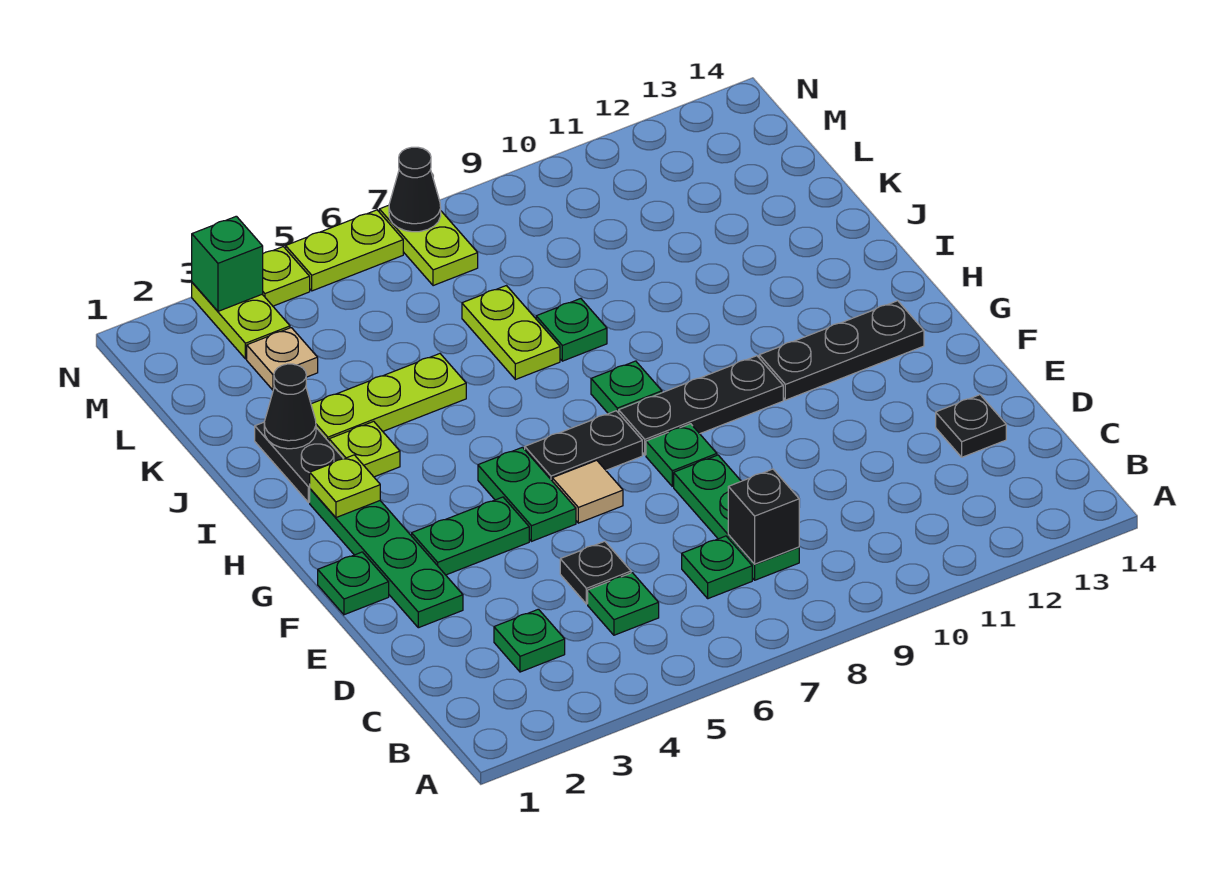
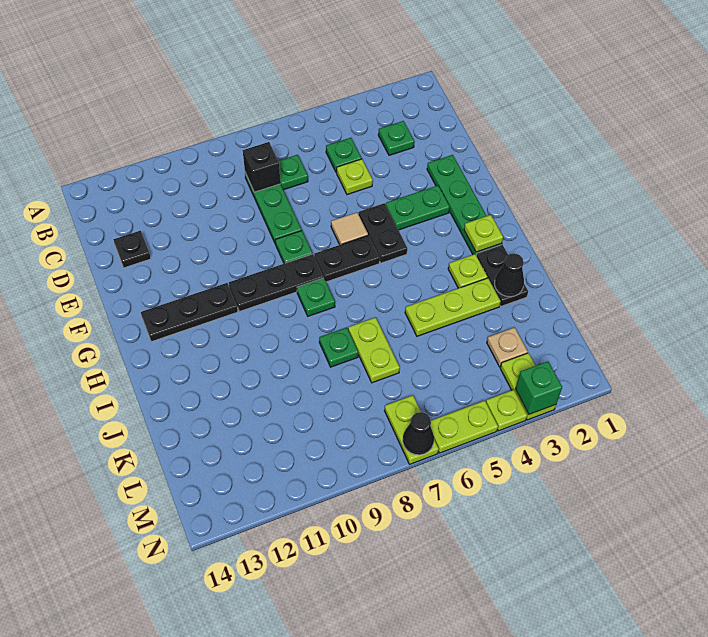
black 1x1 plate [560,541,631,604] -> lime 1x1 plate [337,159,373,195]
green 1x1 plate [318,552,389,615] -> none
green 1x2 plate [478,447,576,541] -> black 1x2 plate [359,203,407,263]

